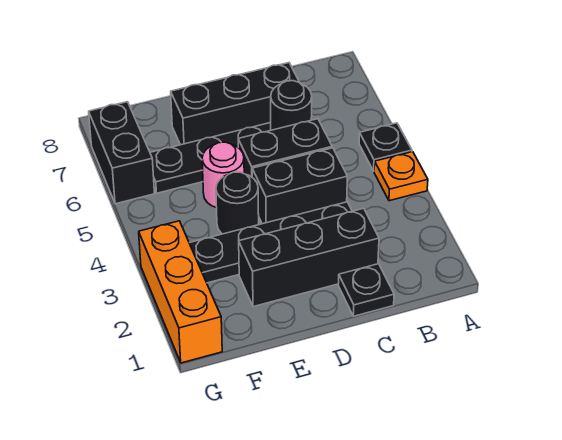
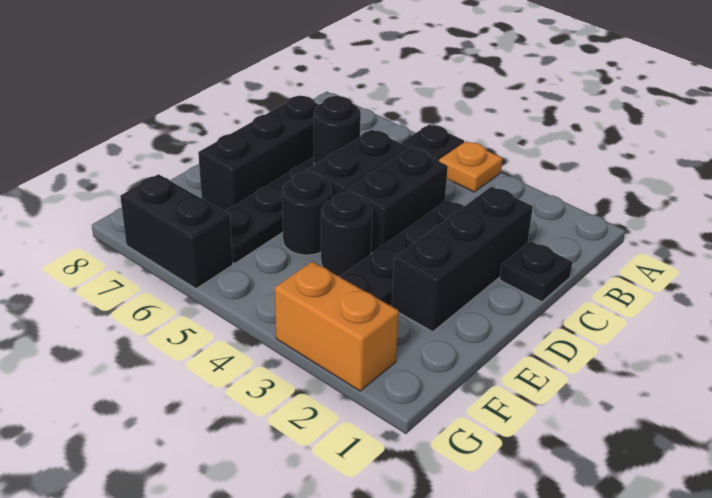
pink 1x1 round brick [202,142,244,208] -> black 1x1 round brick [282,172,332,255]
orange 1x3 brick [139,221,222,363] -> orange 1x2 brick [275,262,399,391]

